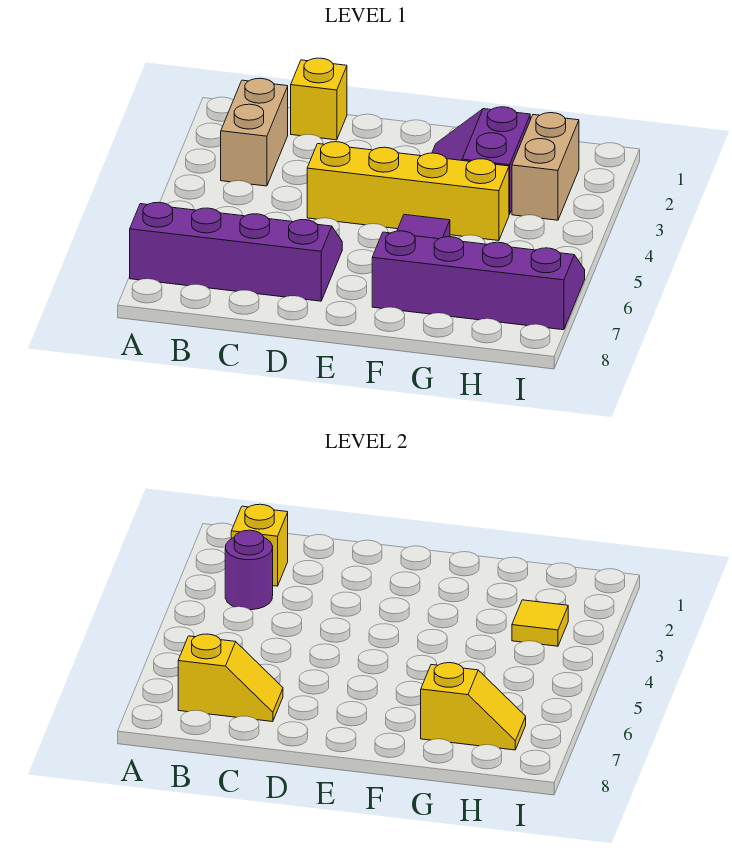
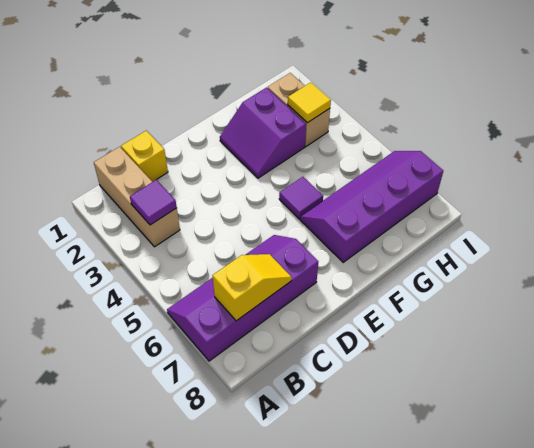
tan 1x2 brick [221,78,288,186] -> tan 1x3 brick [94,147,180,247]
yellow 1x1 brick [231,504,288,586] -> none
purple 1x1 round brick [225,530,273,610] -> purple 1x1 tile [130,180,177,225]
yellow 1x4 brick [307,142,509,241] -> none
yellow 1x2 slope [421,663,526,750] -> none

